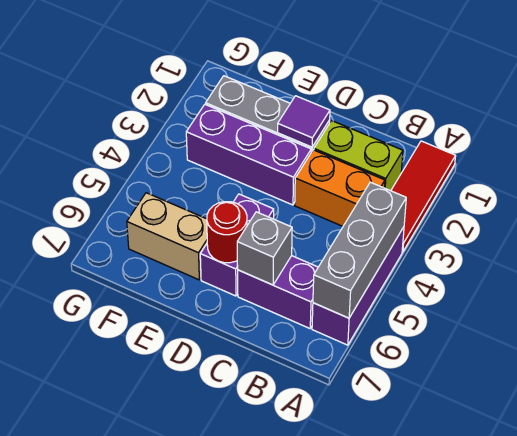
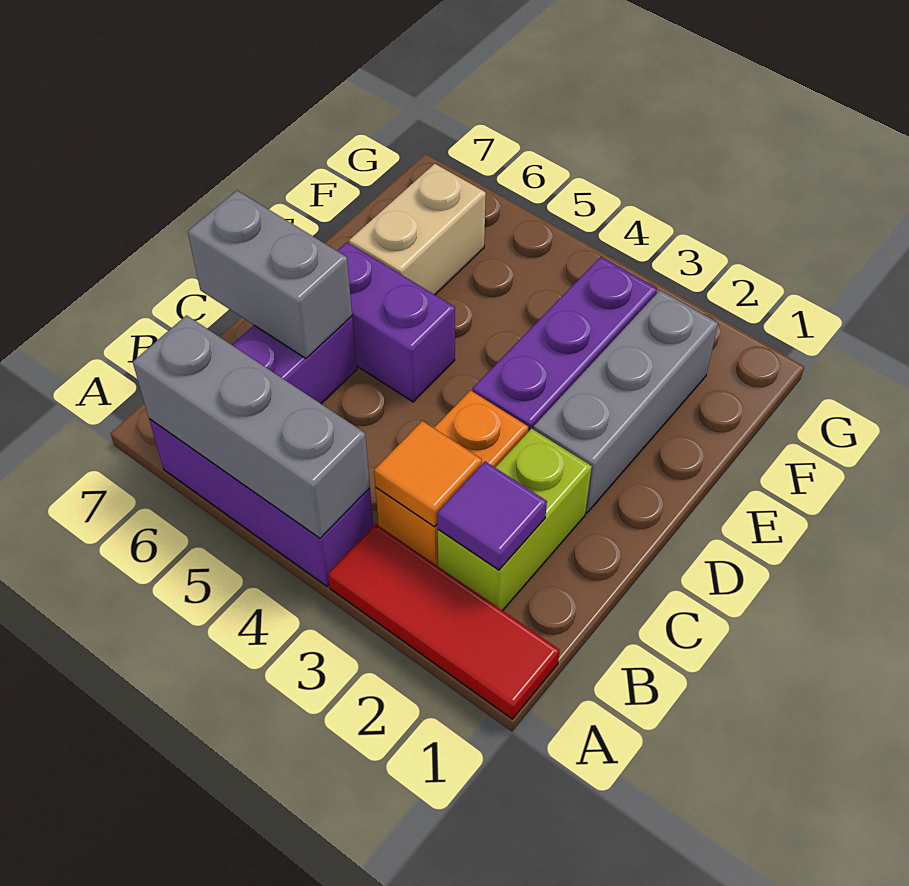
none -> orange 1x1 tile [374,421,482,527]
grey 1x1 brick [237,212,292,285] -> grey 1x2 brick [188,191,352,359]
purple 1x1 tile [278,96,330,147] -> purple 1x1 tile moved to [437,461,547,570]
red 1x1 round brick [207,202,247,263] -> none

